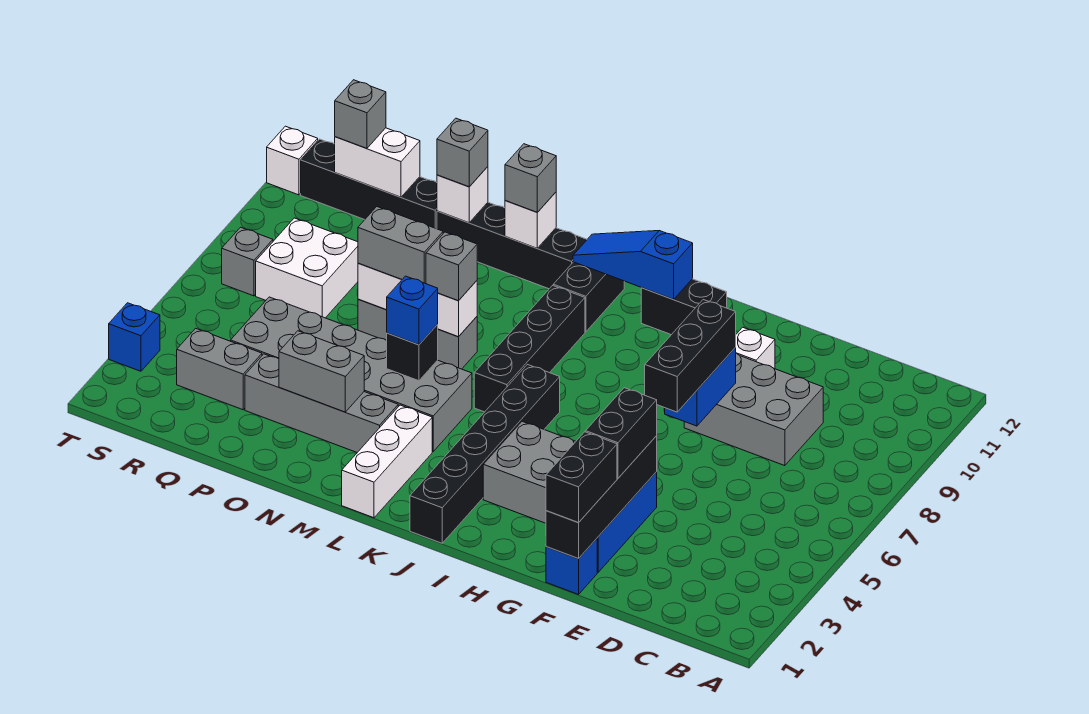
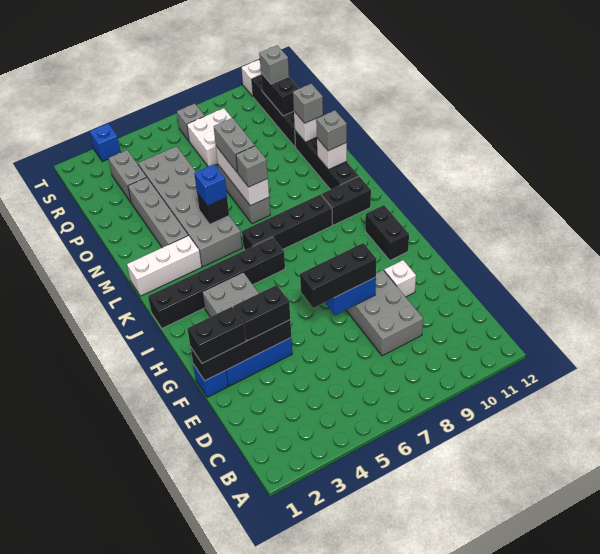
blue 1x3 slope [573,231,693,300] -> none
grey 1x2 brick [279,331,364,412] -> none
white 1x2 brick [335,128,420,197] -> black 1x2 brick [261,73,299,116]

